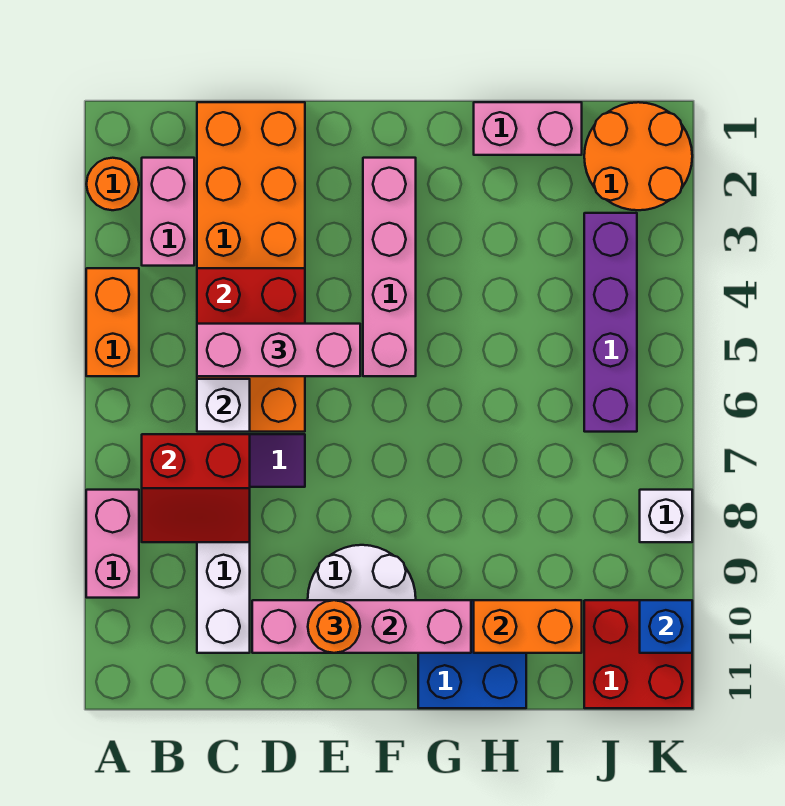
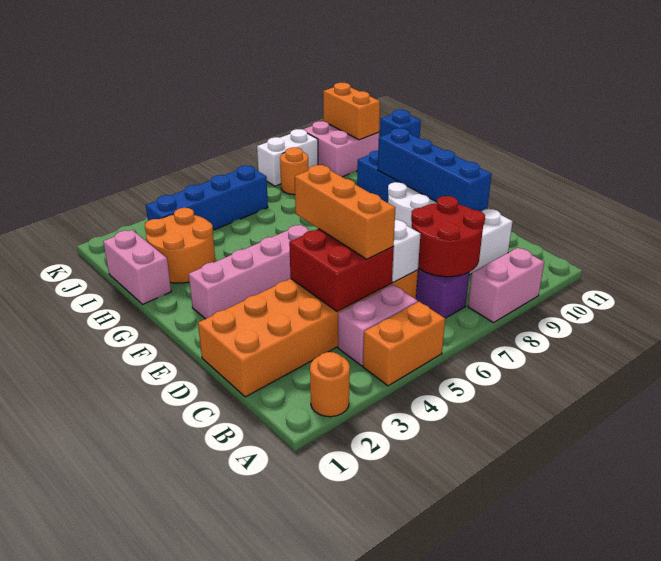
pink 1x2 brick [142,158,194,266] -> pink 1x2 brick moved to [338,285,418,366]
red 2x2 slope [142,434,250,542] -> red 2x2 round brick [411,196,485,277]
pink 1x3 brick [197,324,360,376] -> orange 1x3 brick [295,165,395,259]
pink 1x4 brick [252,600,471,653] -> blue 1x4 brick [378,128,492,211]
orange 1x1 round brick [308,600,360,653] -> orange 1x1 round brick moved to [280,147,308,195]
orange 1x2 brick [474,600,582,653] -> orange 1x2 brick moved to [323,83,380,140]
orange 2x2 round brick [584,102,692,210] -> orange 2x2 round brick moved to [145,208,215,283]
purple 1x4 brick [584,213,637,432] -> blue 1x4 brick [146,165,268,230]
red 2x2 brick [584,600,692,708] -> pink 2x2 brick [303,121,379,177]
white 1x1 brick [640,490,692,542] -> white 1x2 brick [257,129,318,186]
blue 1x1 brick [640,600,692,653] -> blue 1x1 brick moved to [380,110,421,138]

